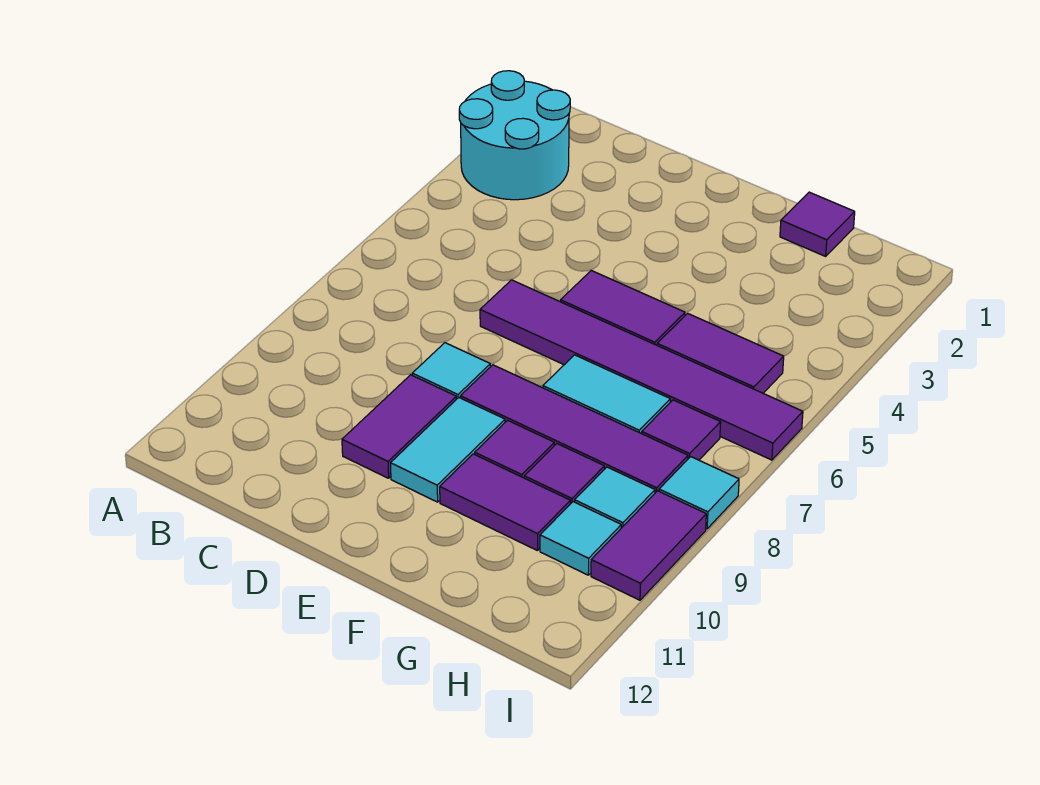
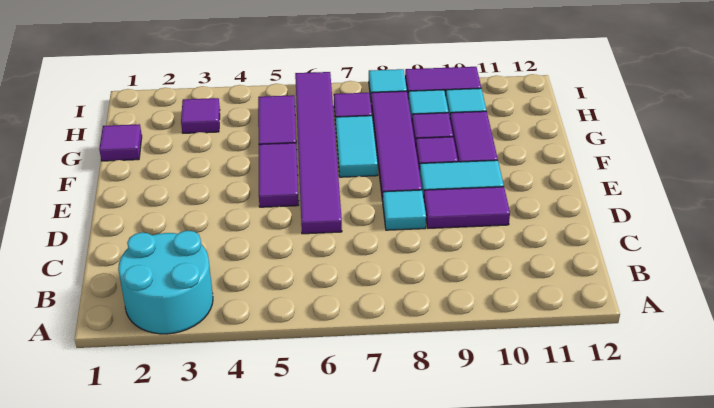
none -> purple 1x1 tile [181,98,220,133]

